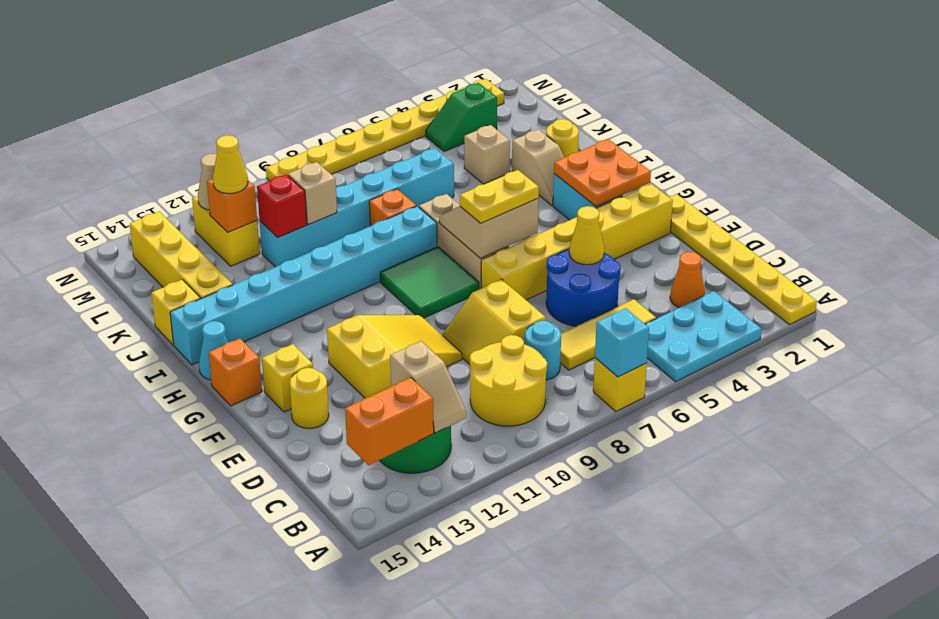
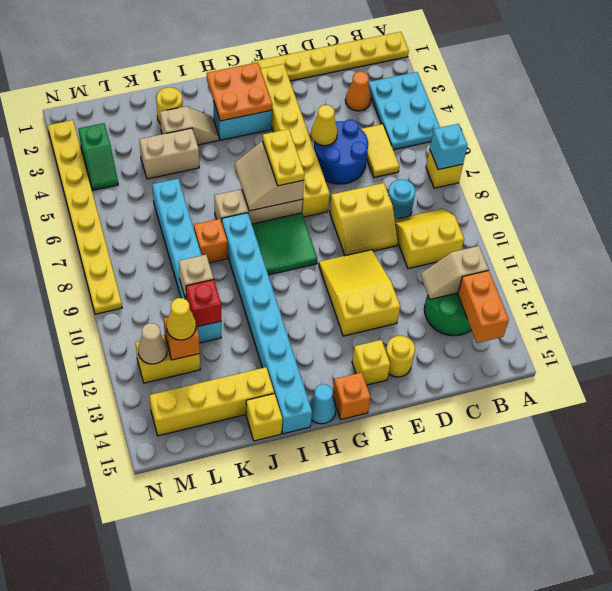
yellow 2x2 round brick [470,335,547,426] -> yellow 2x2 slope [395,209,464,269]
tan 1x2 slope [390,341,466,433] -> tan 1x2 slope turned to [421,246,488,299]
yellow 1x3 tile [560,299,656,370] -> yellow 1x2 tile [361,124,399,177]
tan 1x1 brick [464,125,510,184] -> tan 1x2 brick [139,128,199,179]

